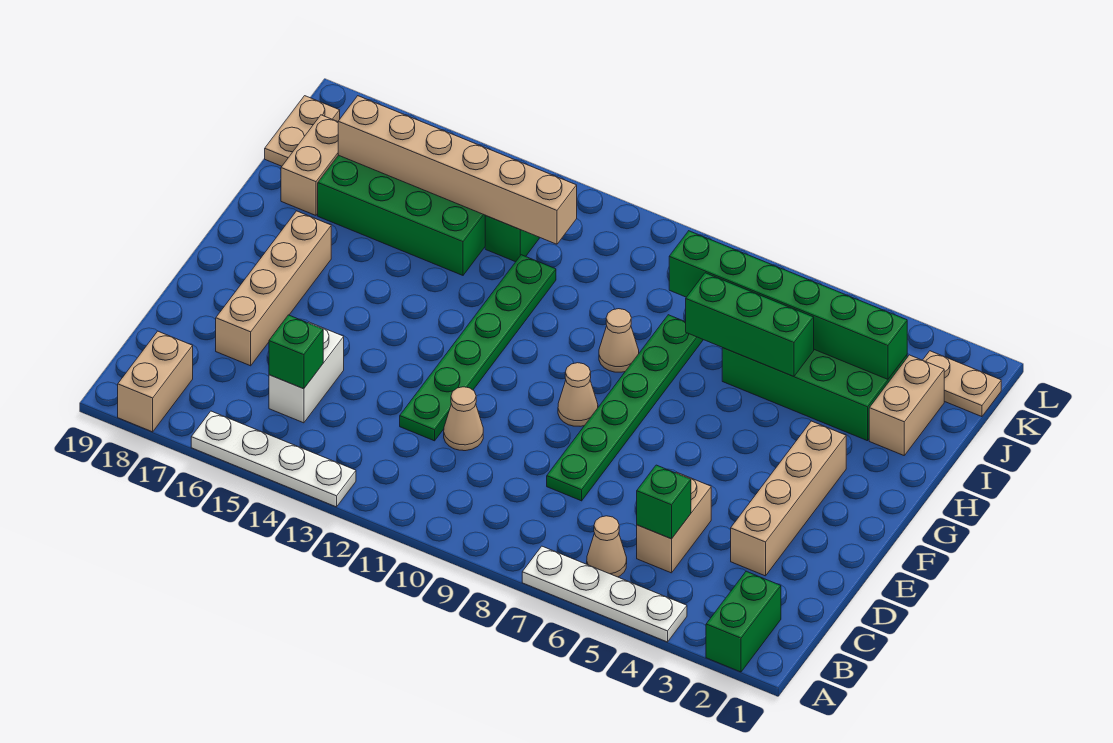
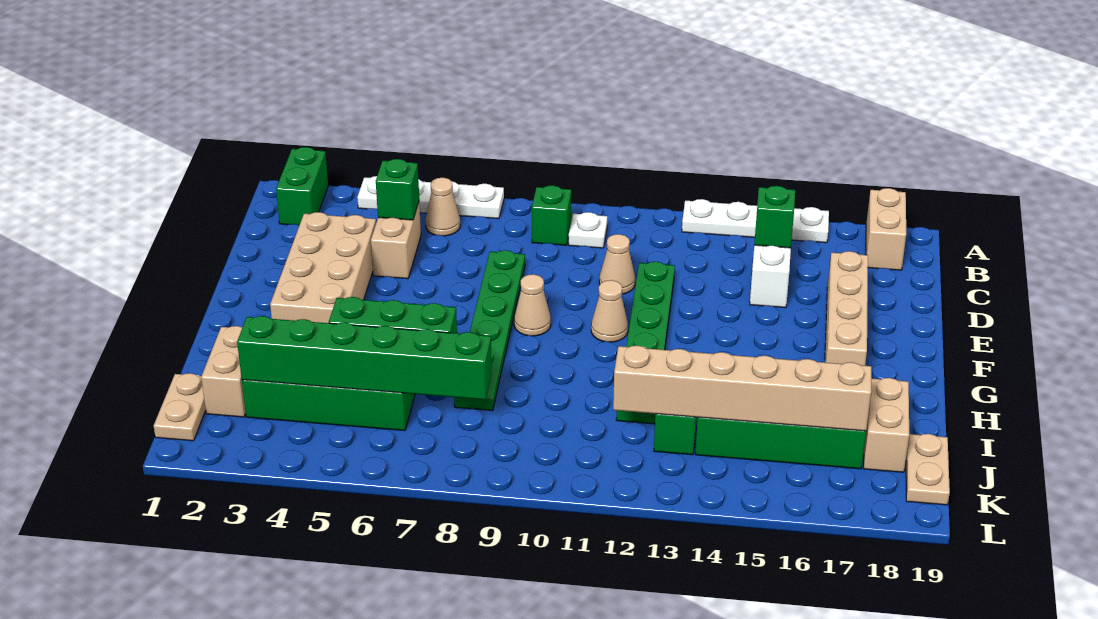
none -> green 1x1 brick [532,185,571,245]
none -> white 1x1 plate [569,212,607,248]
tan 1x4 brick [731,421,846,576] -> tan 2x4 brick [270,212,376,323]
tan 1x1 cone [599,309,639,372] -> tan 1x1 cone moved to [591,280,628,342]
tan 1x2 plate [923,351,1001,417] -> tan 1x2 plate turned to [154,373,206,441]

